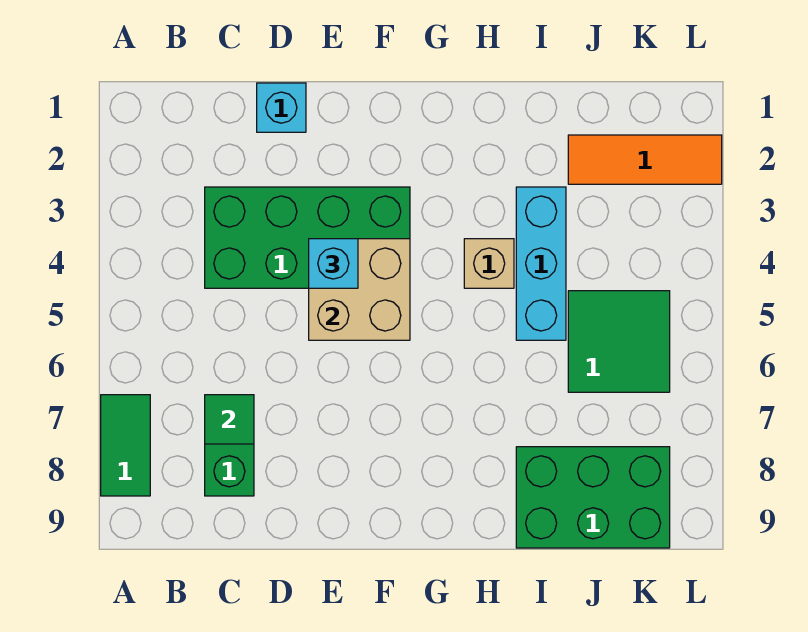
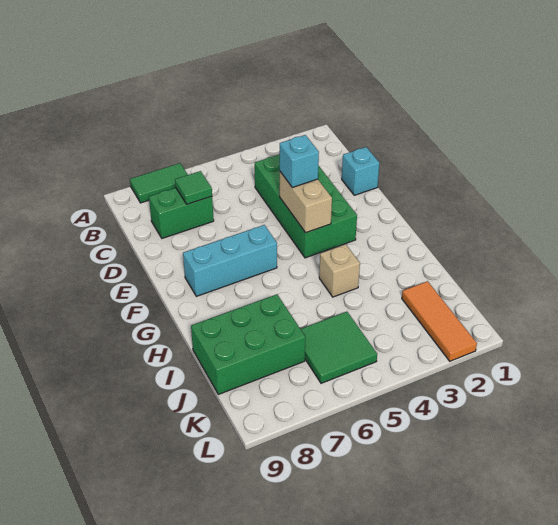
tan 2x2 brick [309,239,410,340] -> tan 1x2 brick [280,172,332,233]
cyan 1x3 brick [516,187,566,340] -> cyan 1x3 brick moved to [183,225,277,296]
green 2x3 brick [516,447,670,548] -> green 2x3 brick turned to [191,294,305,394]

